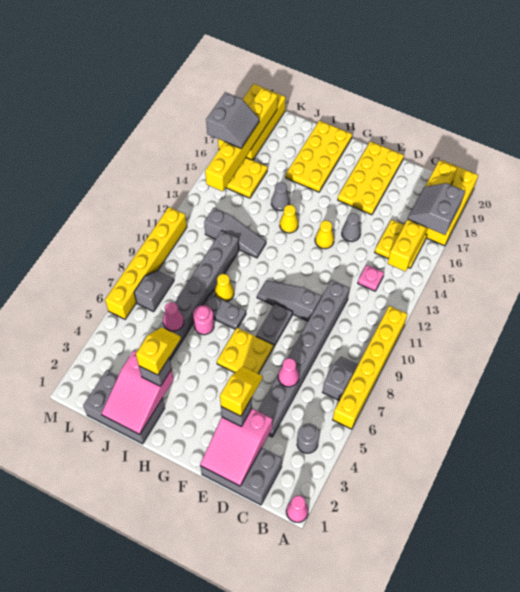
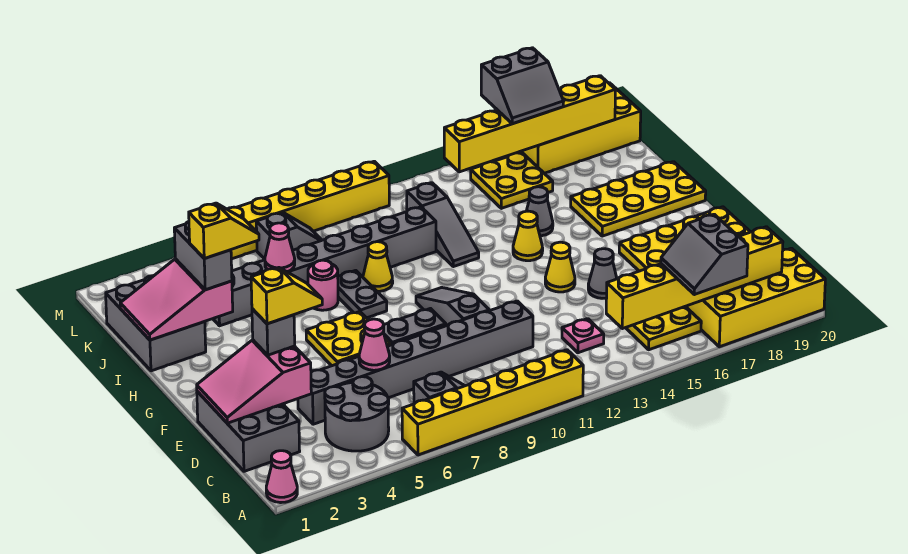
grey 2x2 slope [408,183,465,235] -> grey 2x2 slope turned to [661,214,748,295]
grey 1x1 round brick [297,424,319,453] -> grey 2x2 round brick [325,377,389,451]
grey 1x1 brick [139,358,172,386] -> grey 1x2 brick [174,222,232,290]

